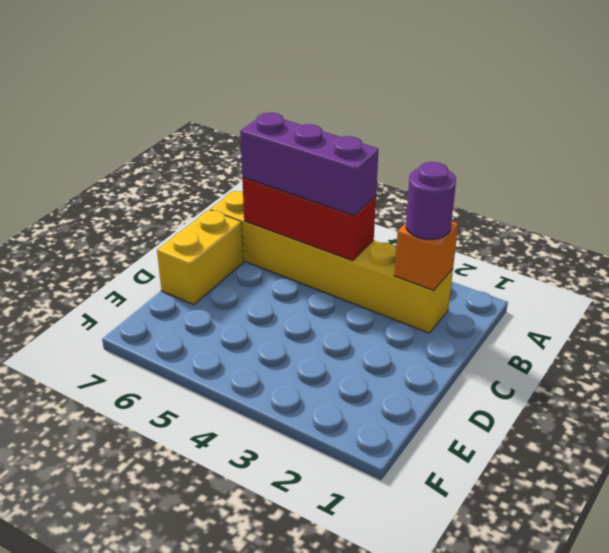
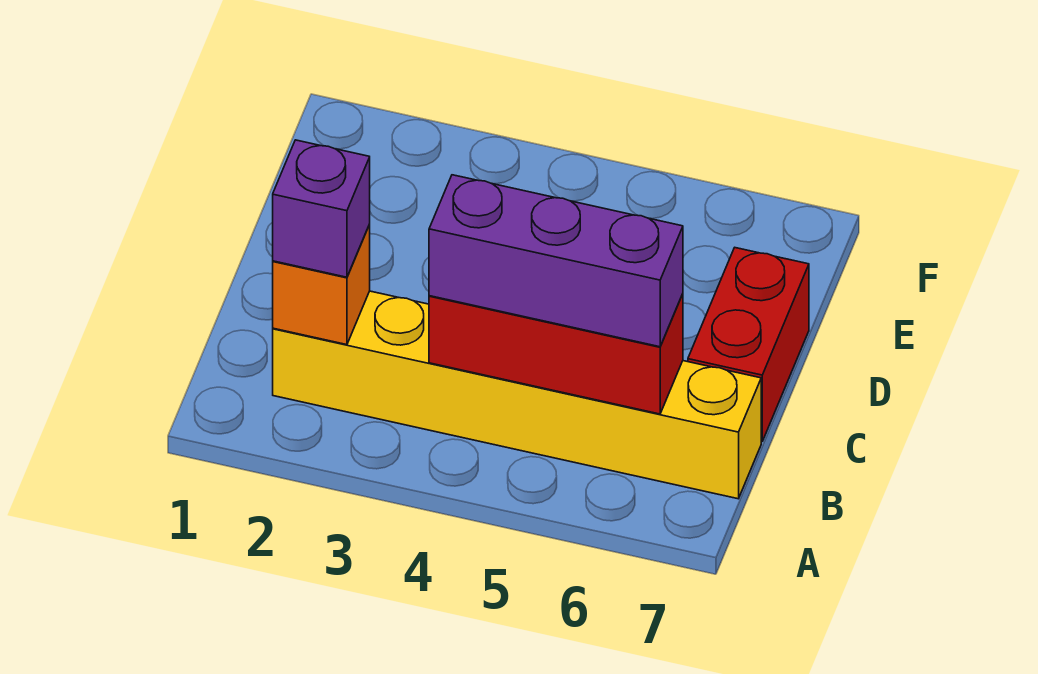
purple 1x1 round brick [406,162,456,240] -> purple 1x1 brick [273,140,370,277]
yellow 1x2 brick [157,210,243,305] -> red 1x2 brick [688,248,809,442]

